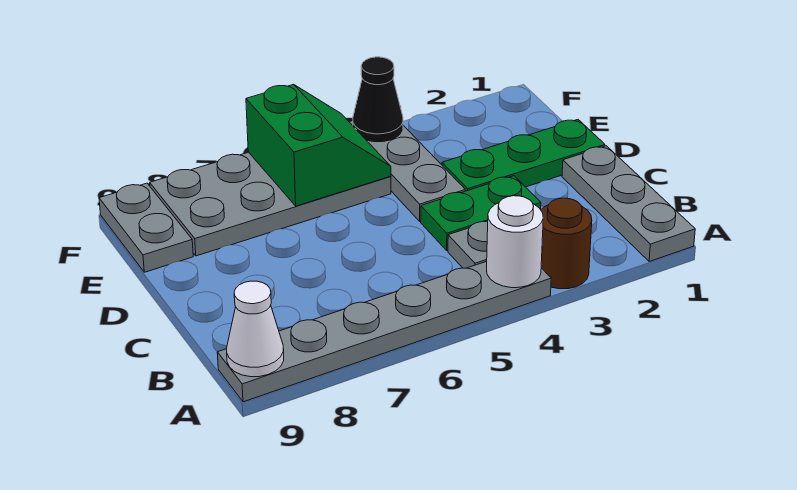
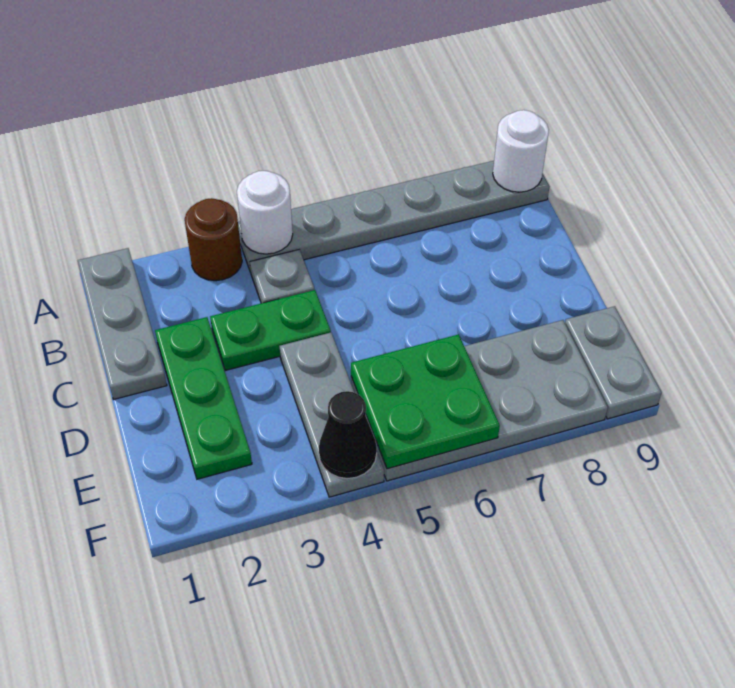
white 1x1 cone [227,281,284,377] -> white 1x1 round brick [493,110,549,192]
green 1x3 plate [442,120,605,191] -> green 1x3 plate turned to [155,317,252,479]
green 2x2 slope [246,84,391,206] -> green 2x2 plate [351,334,500,469]

